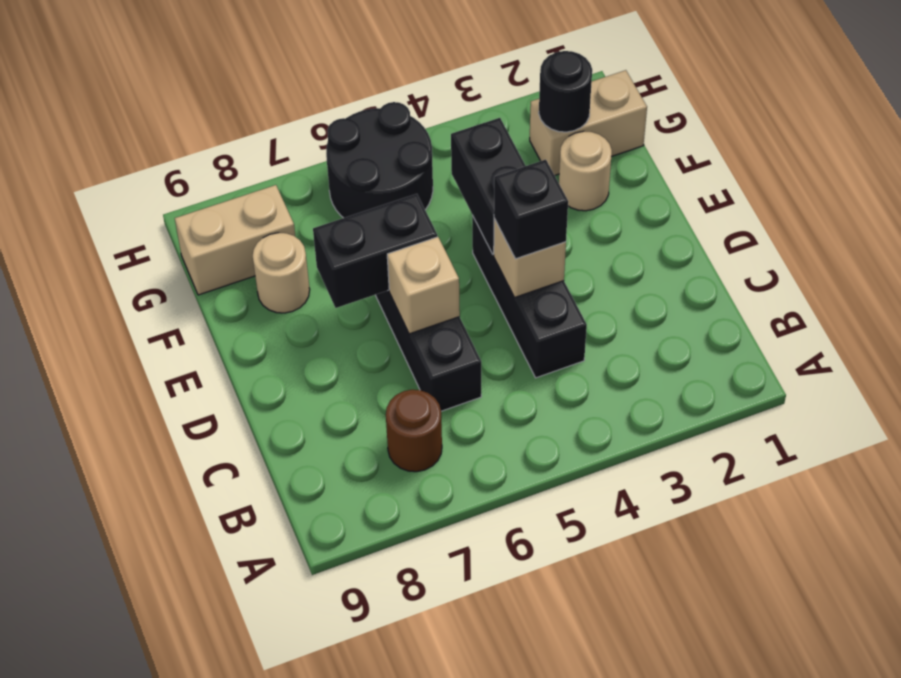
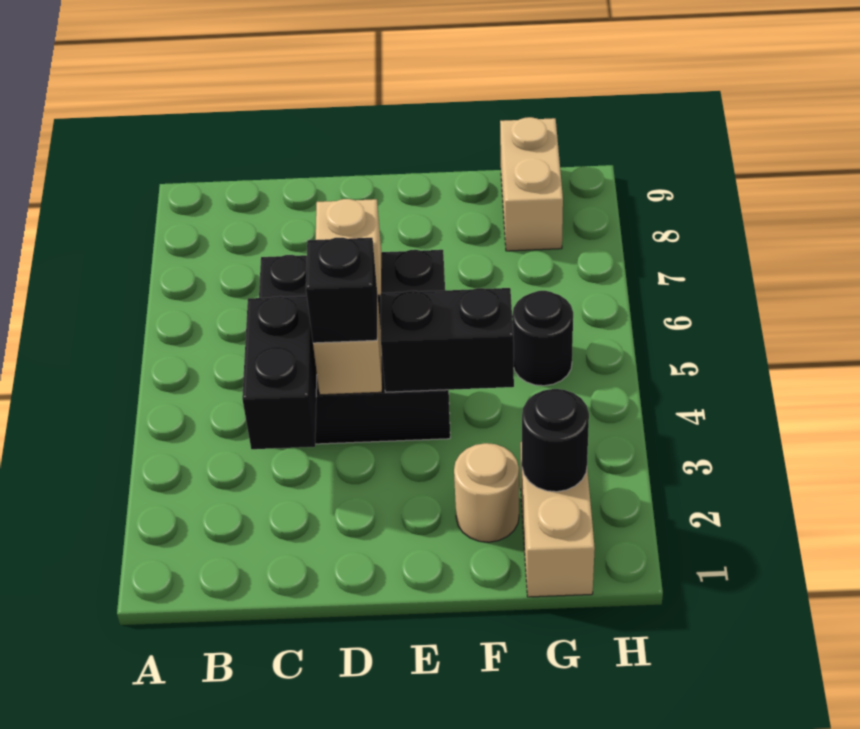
brown 1x1 round brick [386,390,442,472] -> none
black 1x2 brick [313,194,437,308] -> black 1x2 brick moved to [242,296,317,449]
tan 1x1 round brick [253,233,310,313] -> none
black 2x2 round brick [326,102,433,218] -> black 1x1 round brick [512,291,573,386]

